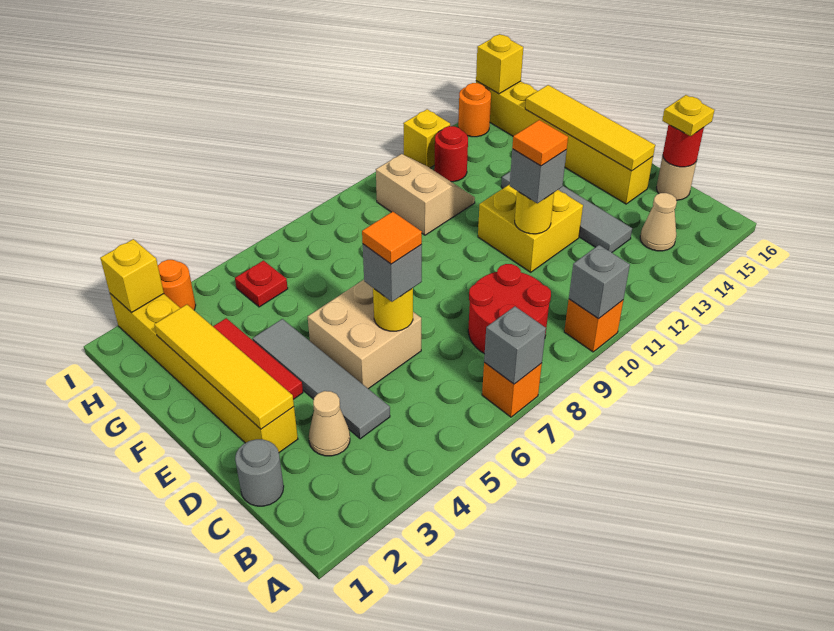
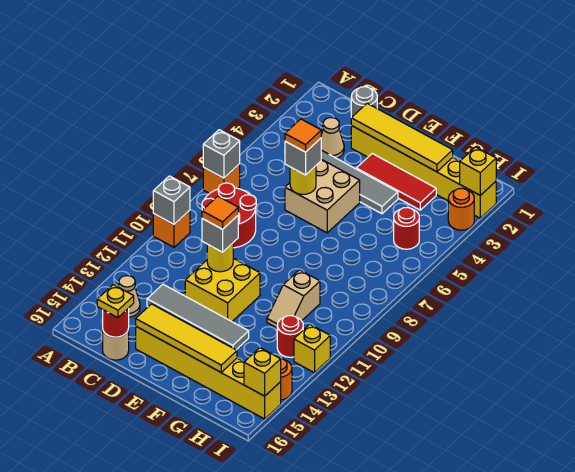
tan 2x2 slope [376,154,475,235] -> tan 1x2 slope [267,270,320,328]
red 1x1 plate [235,261,288,307] -> red 1x1 round brick [394,207,419,249]

